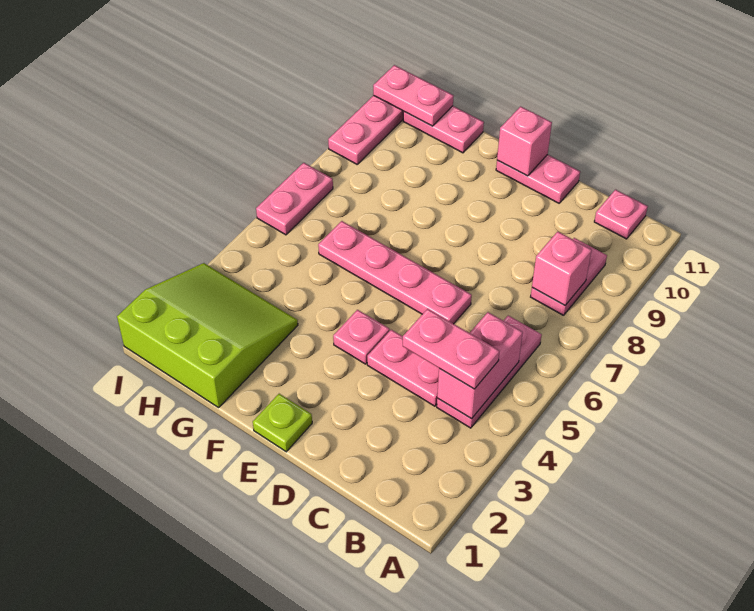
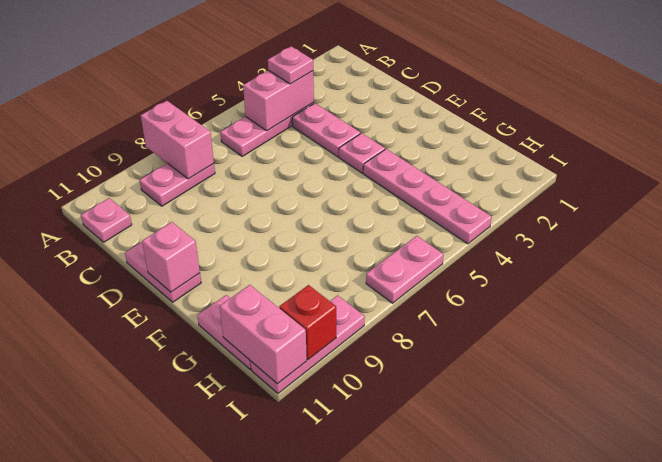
pink 1x2 plate [403,309,500,389] -> pink 1x1 plate [268,46,313,84]
pink 1x1 brick [532,232,592,305] -> pink 1x2 brick [141,101,214,179]
pink 1x4 plate [318,221,472,324] -> pink 1x4 plate moved to [363,149,492,244]
lime 1x1 plate [253,394,312,452] -> none
lime 3x3 slope [117,263,298,408] -> none
pink 1x2 plate [373,65,454,126] -> pink 1x2 brick [220,285,307,384]
none -> red 1x1 brick [279,285,336,360]

